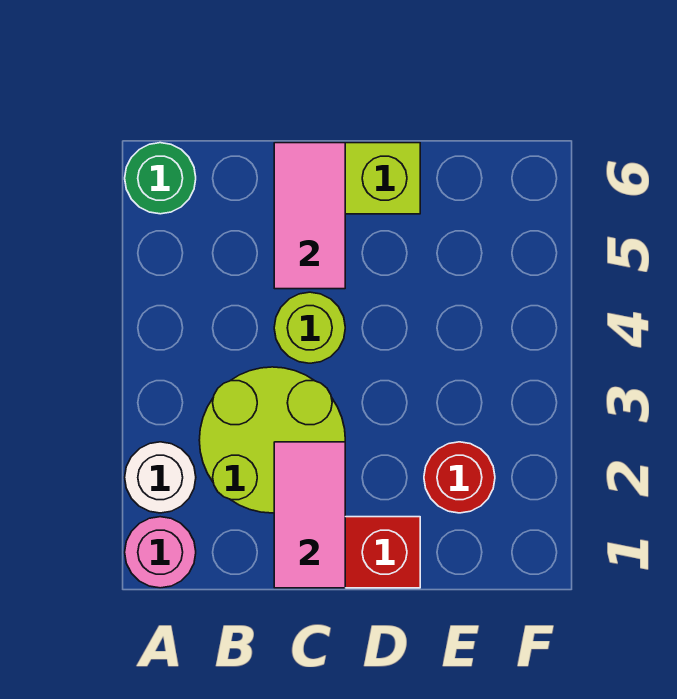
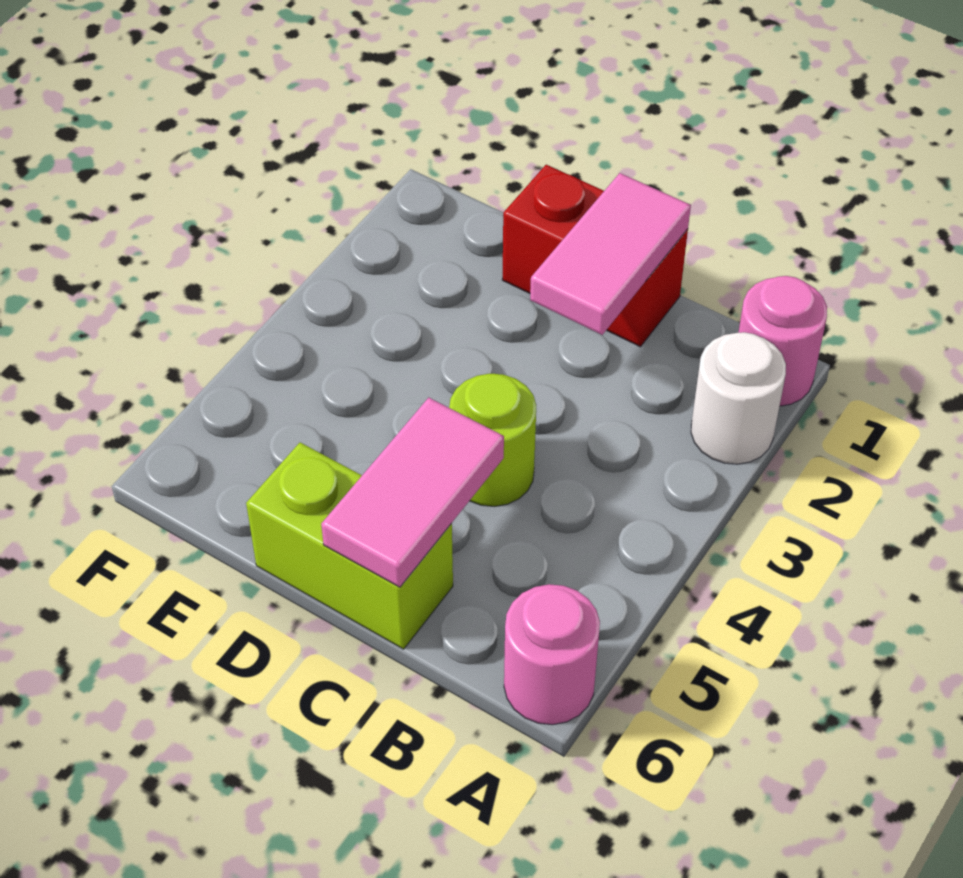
green 1x1 round brick [125,143,196,214] -> pink 1x1 round brick [504,584,600,725]
lime 2x2 round brick [199,367,345,513] -> none
red 1x1 round brick [424,442,495,513] -> none

